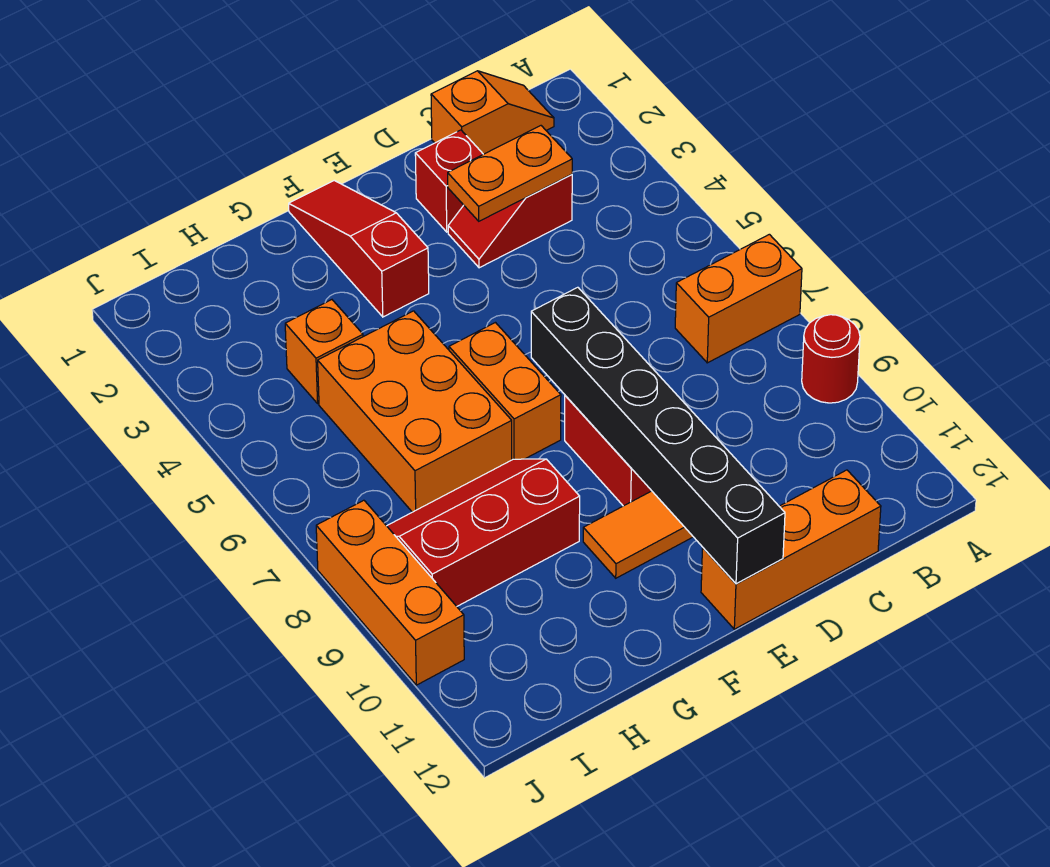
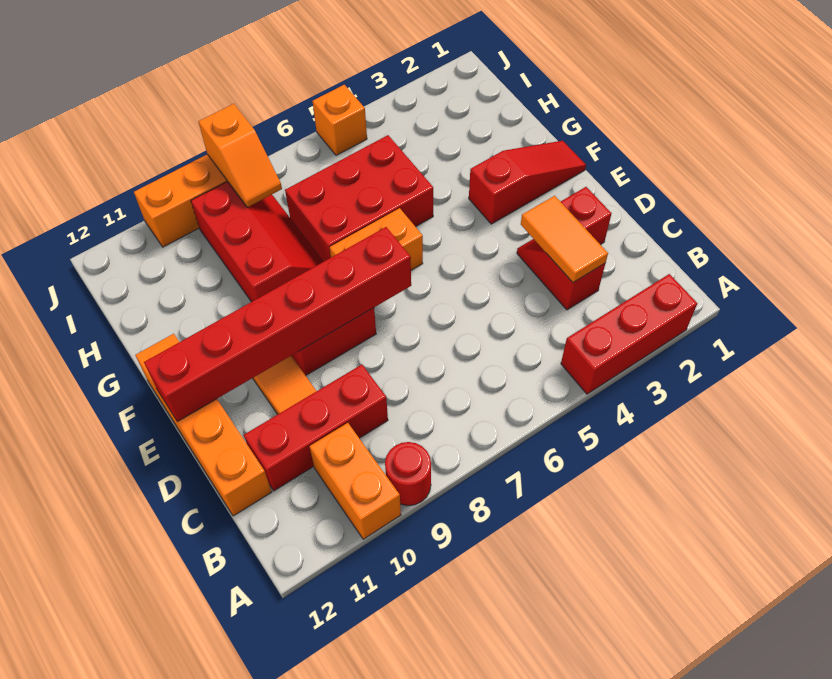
none -> red 1x3 brick [561,274,697,394]
orange 1x2 brick [675,234,802,363] -> orange 1x2 brick moved to [310,423,401,539]
orange 1x2 slope [431,71,554,154] -> orange 1x2 slope moved to [198,104,282,207]
orange 1x2 plate [448,126,572,221] -> orange 1x2 tile [521,196,608,282]
none -> red 1x3 brick [244,364,388,491]
orange 1x3 brick [701,470,881,629] -> orange 1x4 brick [135,334,272,516]
black 1x6 brick [531,287,785,584] -> red 1x6 brick [144,227,411,422]
orange 2x3 brick [318,311,512,512] -> red 2x3 brick [285,135,433,261]
orange 1x1 brick [285,300,363,403] -> orange 1x1 brick moved to [313,85,367,155]

